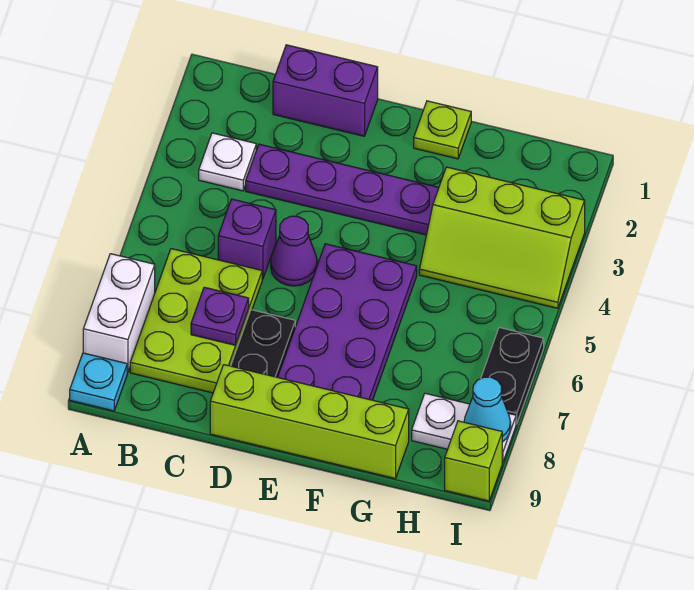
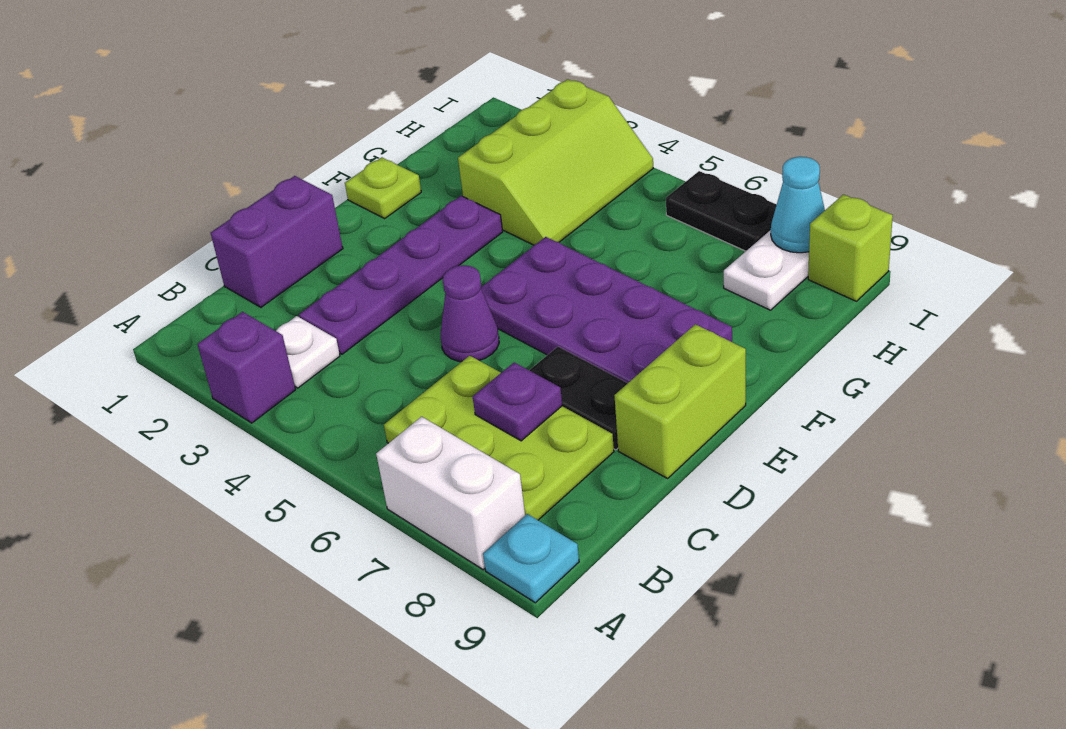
purple 1x1 brick [218,199,276,279] -> purple 1x1 brick moved to [197,312,296,423]
lime 1x4 brick [210,365,409,478] -> lime 1x2 brick [615,324,746,478]

